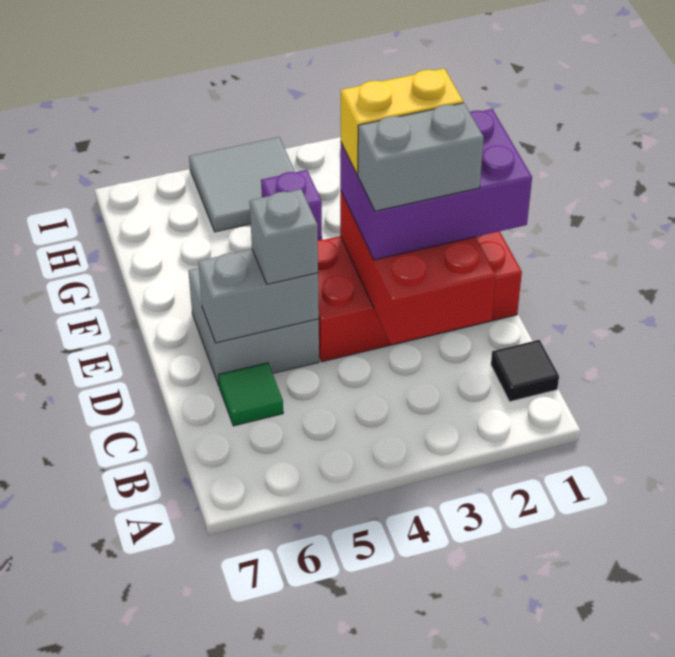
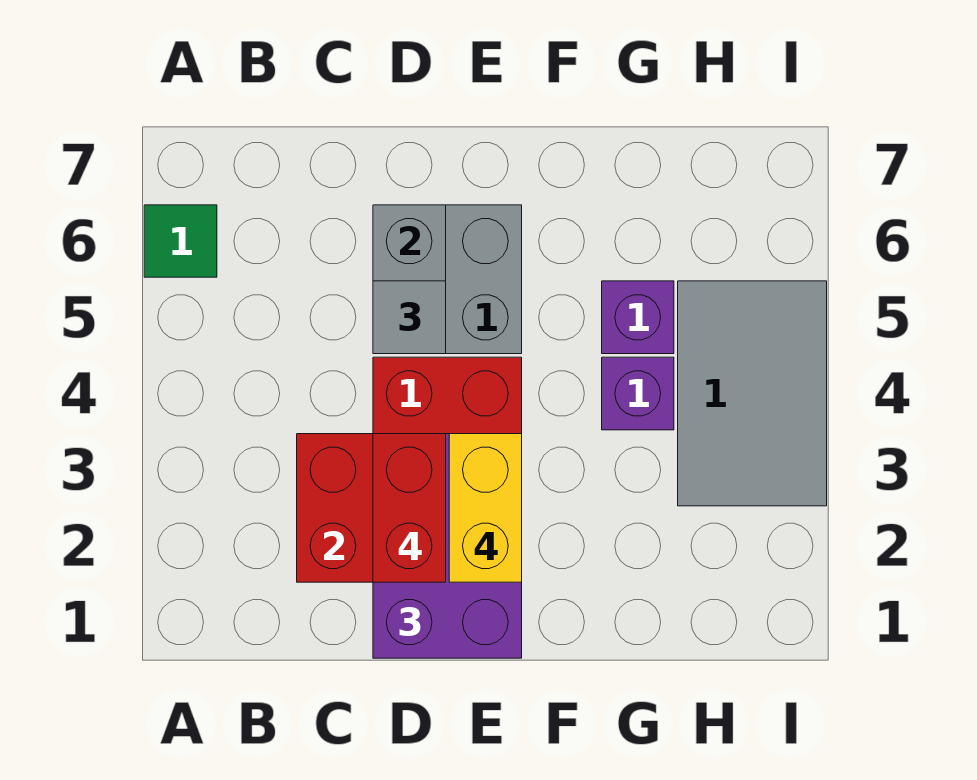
black 1x1 tile [491,340,559,402] -> none
green 1x1 tile [219,363,283,426] -> green 1x1 tile moved to [144,205,217,277]
grey 1x2 brick [358,103,484,211] -> red 1x2 brick [373,434,446,582]
grey 1x1 brick [250,189,318,284] -> grey 1x1 tile [373,281,446,354]
none -> purple 1x1 brick [602,281,674,354]
grey 2x2 tile [189,137,295,232] -> grey 2x3 tile [678,281,827,506]

